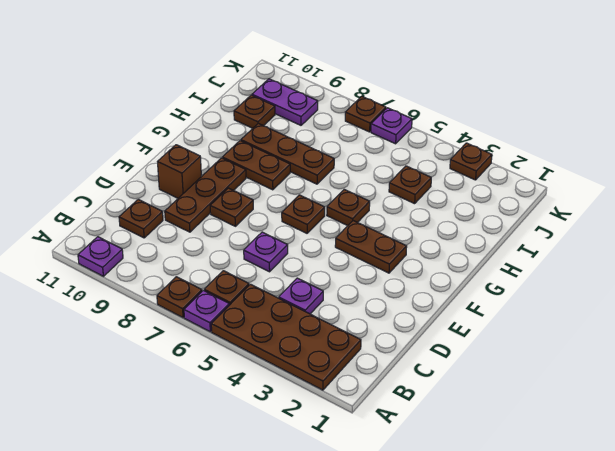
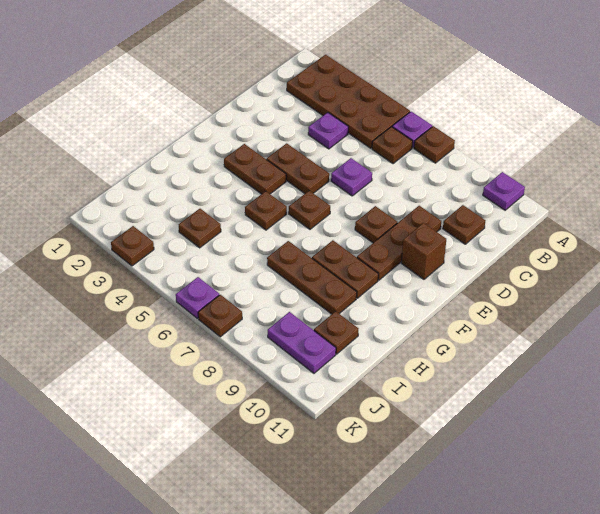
none -> brown 1x2 plate [267,143,329,193]

